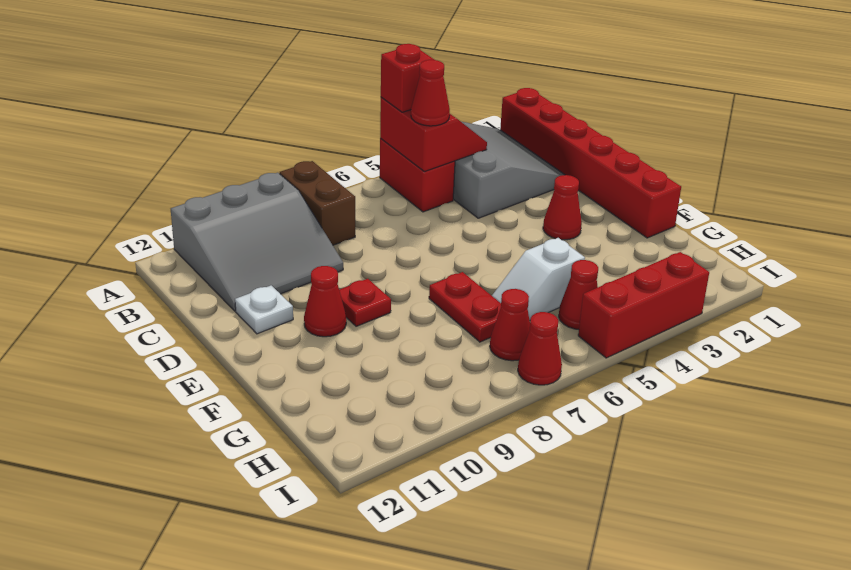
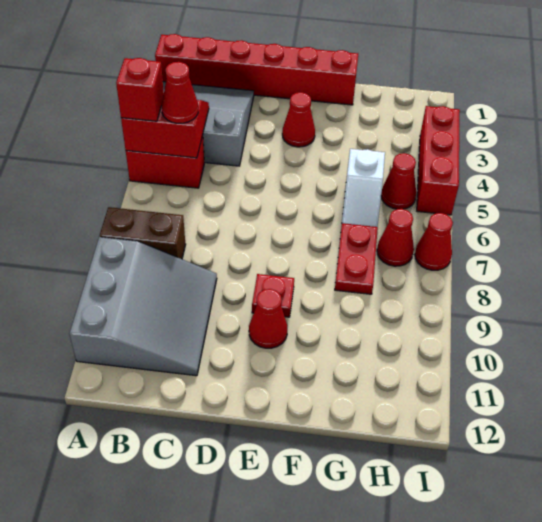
white 1x1 plate [235,285,293,334] -> none
red 1x2 plate [429,272,501,342] -> red 1x2 plate turned to [335,223,378,294]

